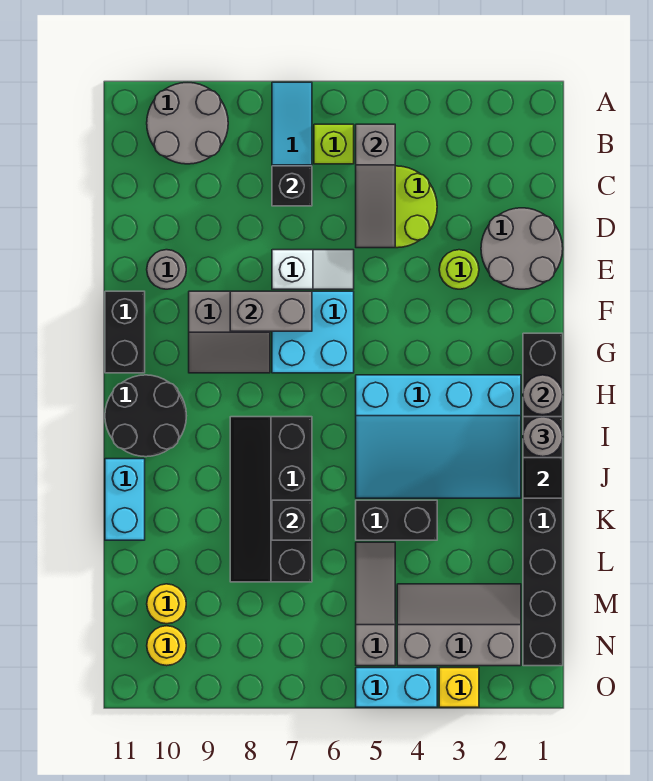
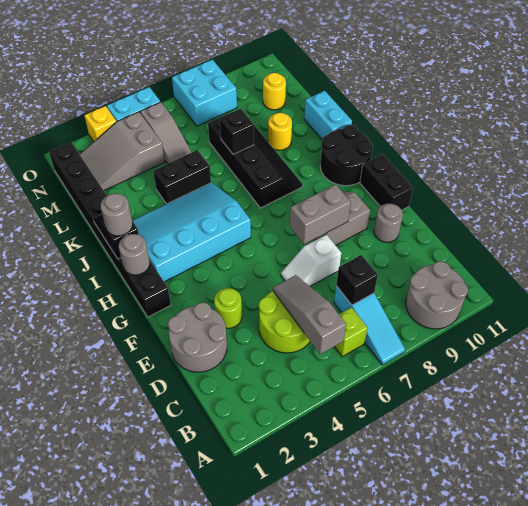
cyan 2x2 brick [272,291,354,373] -> cyan 2x2 brick moved to [172,60,237,126]
grey 2x3 slope [397,584,521,666] -> grey 2x3 slope turned to [80,112,165,190]
yellow 1x1 round brick [147,626,186,666] -> yellow 1x1 round brick moved to [268,113,292,150]

